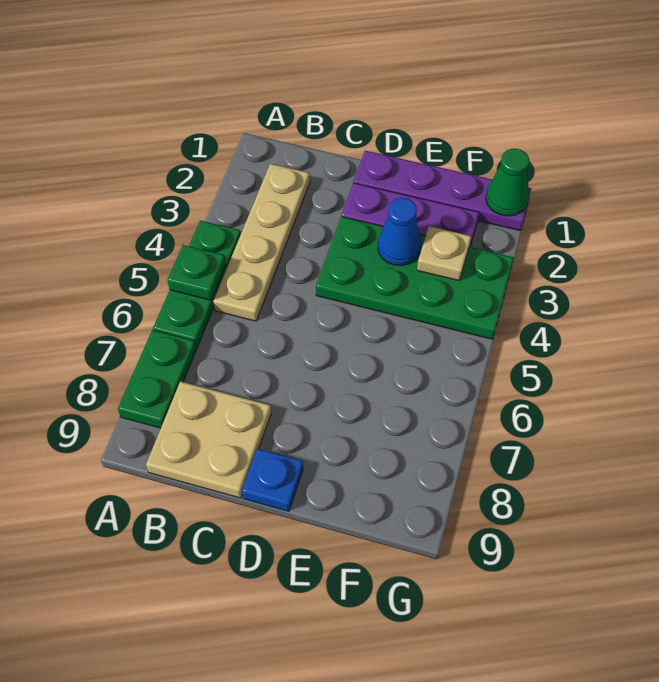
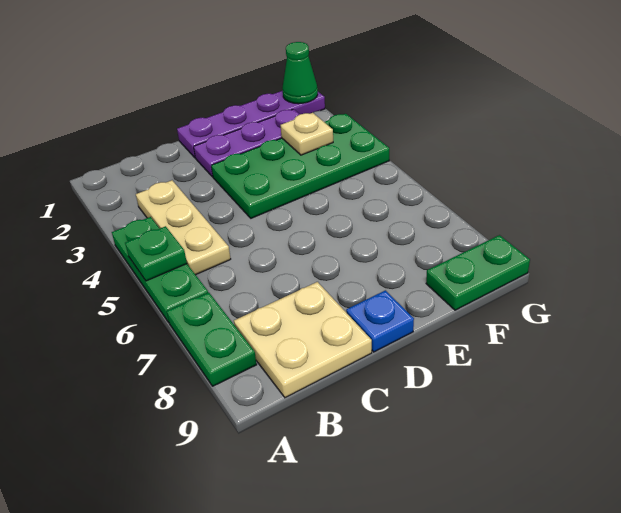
tan 1x4 plate [213,164,310,321] -> tan 1x3 plate [136,180,231,275]
blue 1x1 cone [378,198,421,266] -> none
none -> green 1x2 plate [426,235,530,310]

